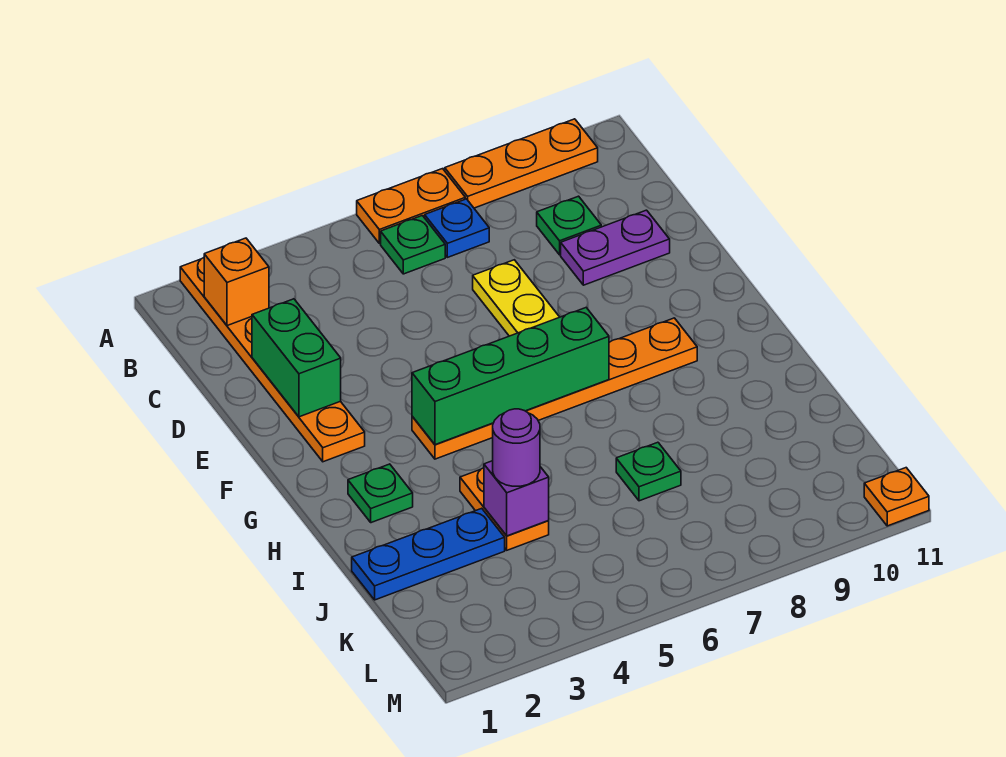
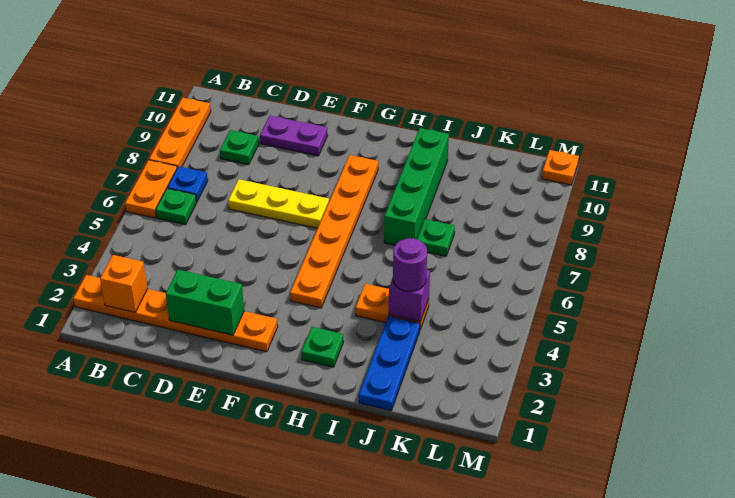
purple 1x2 plate [561,210,670,285] -> purple 1x2 plate turned to [260,116,327,156]
green 1x4 brick [412,308,609,445] -> green 1x4 brick moved to [384,128,449,245]

